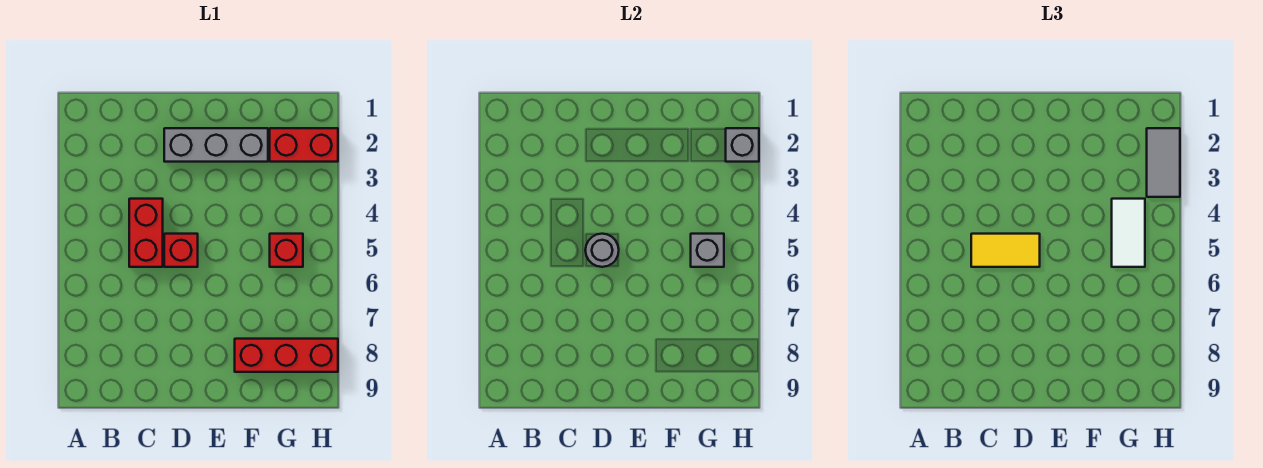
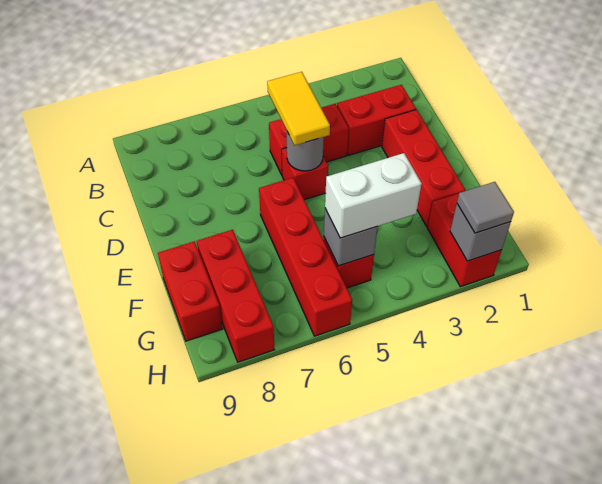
none -> red 1x2 brick [337,85,416,155]
grey 1x3 brick [164,128,268,162] -> red 1x3 brick [382,110,465,227]
none -> red 1x4 brick [259,178,352,336]
none -> red 1x2 brick [158,241,223,341]
white 1x2 tile [1112,199,1145,267] -> white 1x2 brick [325,153,422,238]
grey 1x2 tile [1147,128,1180,197] -> grey 1x1 tile [457,182,514,233]

